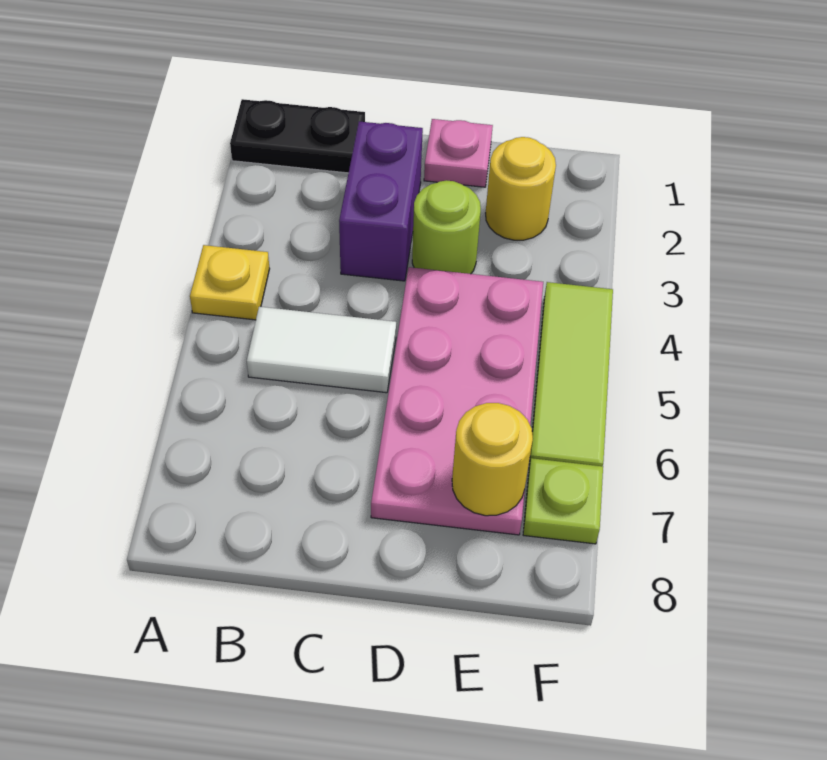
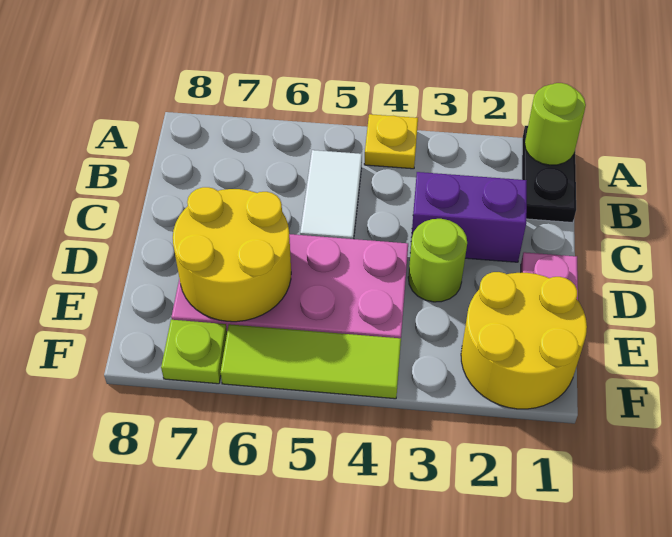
none -> lime 1x1 round brick [525,83,586,165]
yellow 1x1 round brick [486,137,556,240] -> yellow 2x2 round brick [461,272,587,409]
yellow 1x1 round brick [452,403,533,516] -> yellow 2x2 round brick [173,187,291,322]

